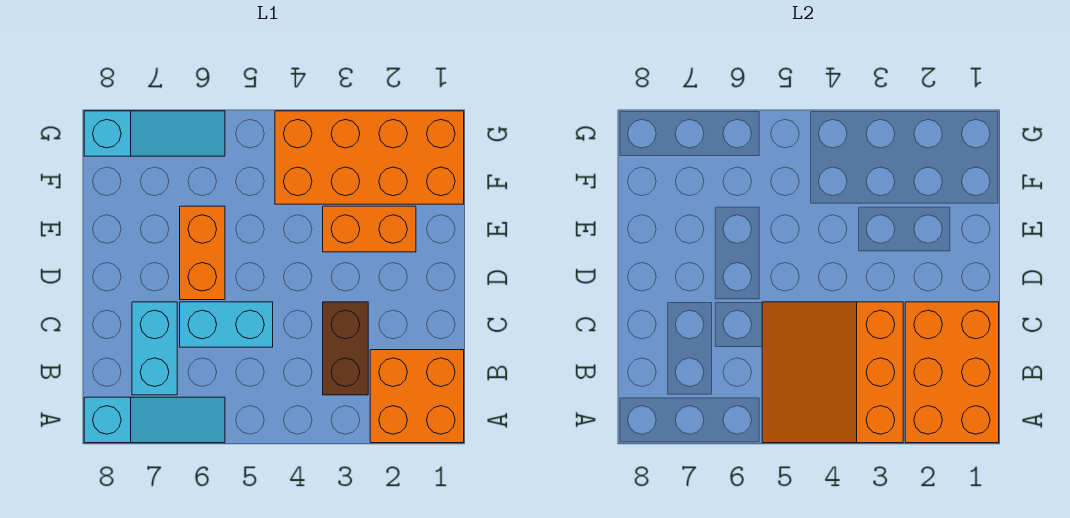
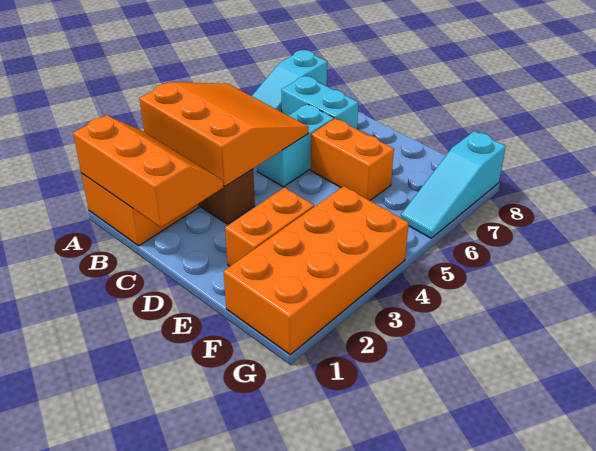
orange 2x3 brick [905,302,999,443] -> orange 2x3 slope [73,115,223,227]

